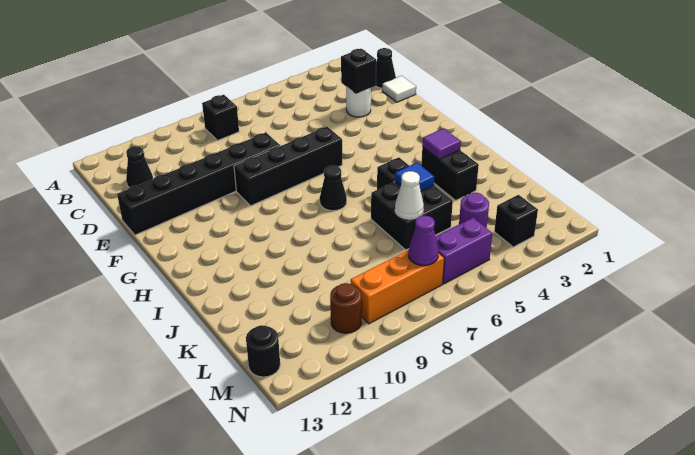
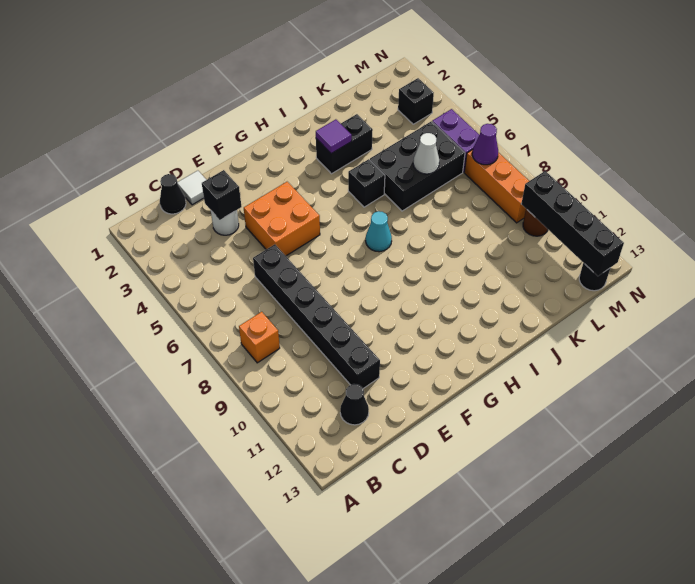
black 1x1 brick [202,95,239,140] -> orange 1x1 brick [239,312,280,363]
none -> orange 2x2 brick [244,182,320,256]
black 1x6 brick [117,133,280,235] -> black 1x6 brick moved to [253,244,380,388]
black 1x4 brick [234,127,342,206] -> black 1x4 brick moved to [521,171,624,276]
black 1x1 cone [320,165,347,211] -> cyan 1x1 cone [366,211,392,252]
black 2x2 brick [371,182,453,250] -> black 2x3 brick [370,121,465,211]
blue 1x1 tile [395,163,434,191] -> none
purple 1x1 round brick [459,193,489,228] -> none

